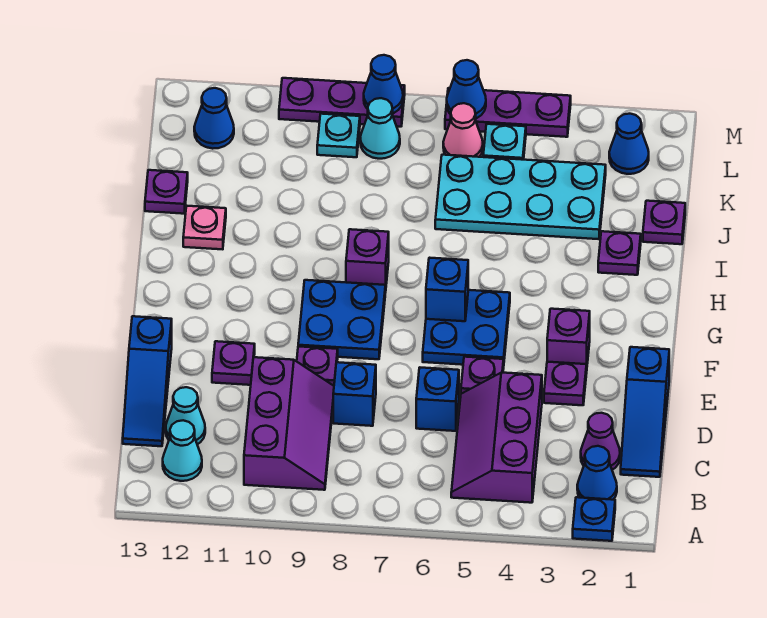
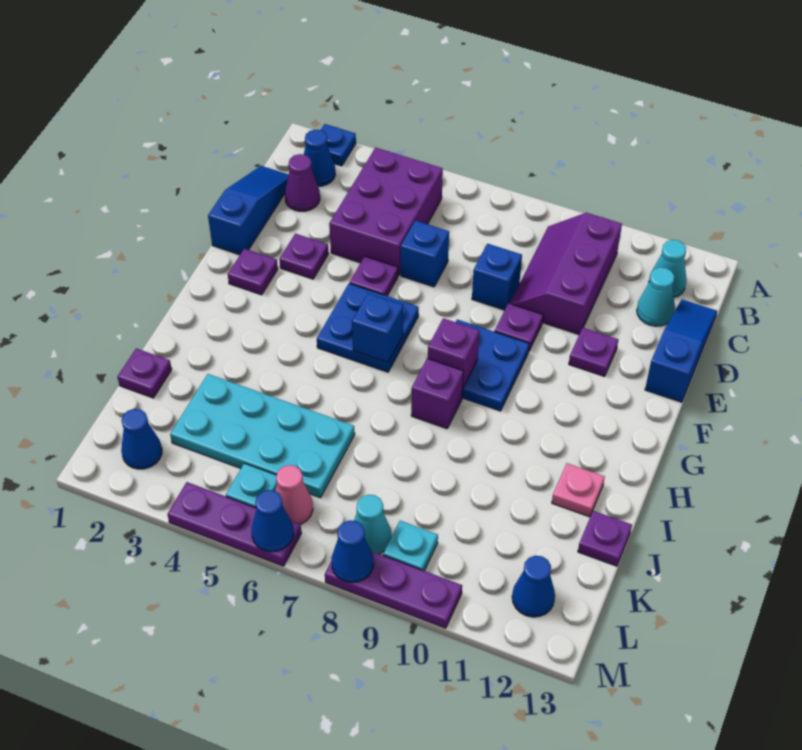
purple 2x3 slope [451,373,542,503] -> purple 2x3 brick [329,148,443,275]
purple 1x1 brick [547,309,590,365] -> purple 1x1 brick moved to [428,318,479,388]
purple 1x1 plate [598,231,641,275] -> purple 1x1 plate moved to [228,249,278,295]

